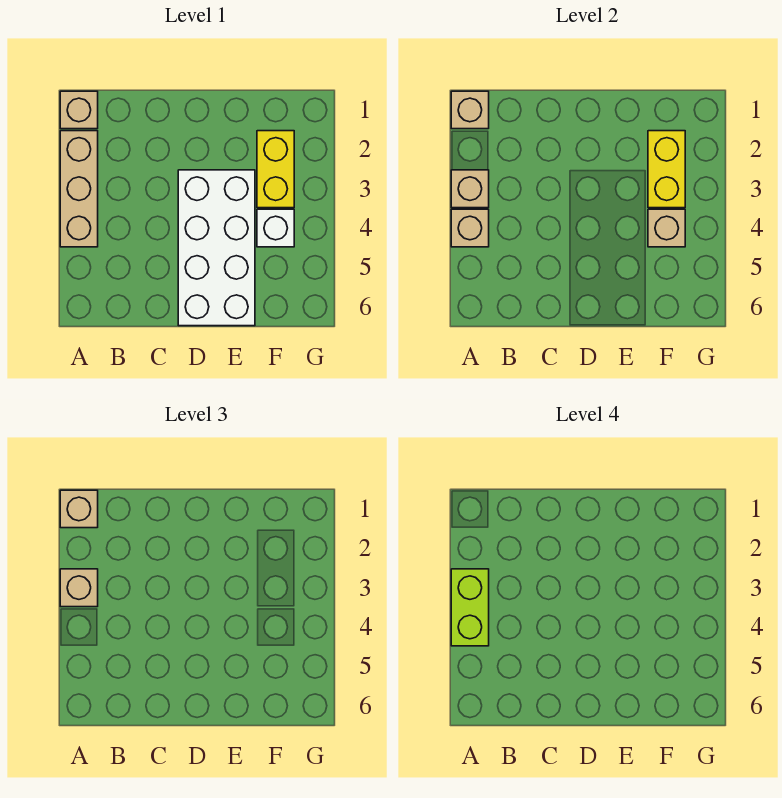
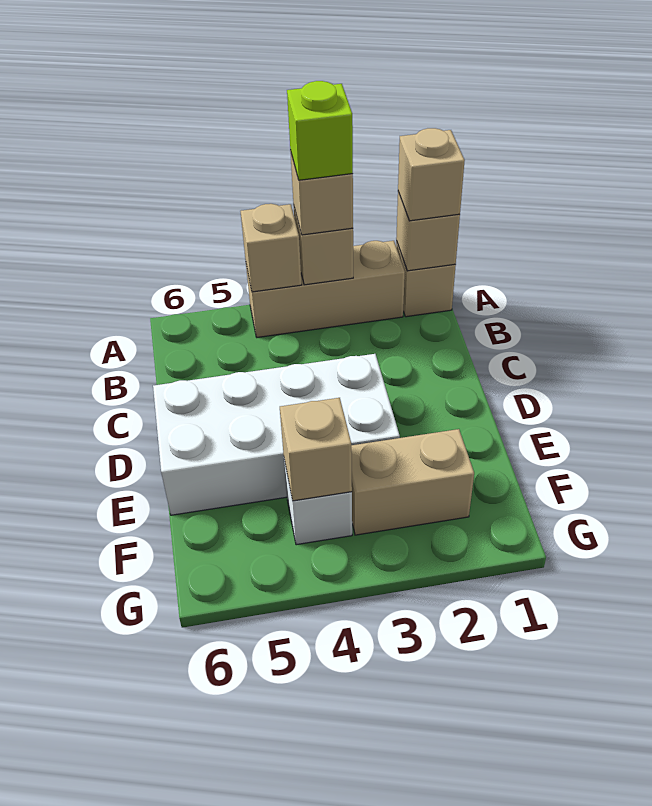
lime 1x2 brick [451,569,489,646] -> lime 1x1 brick [287,81,353,180]
yellow 1x2 brick [257,131,294,208] -> tan 1x2 brick [351,429,474,535]
yellow 1x2 brick [648,131,685,208] -> none

